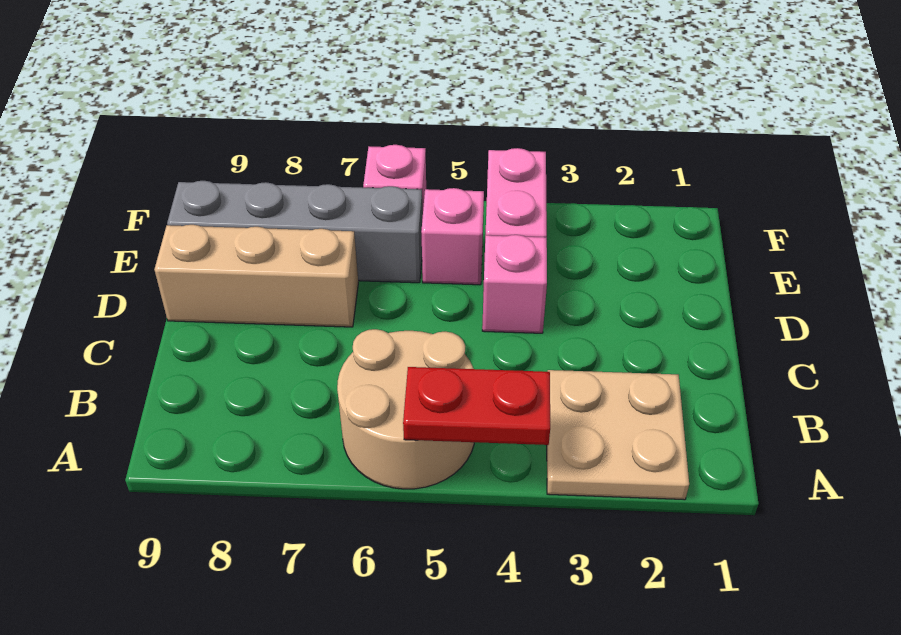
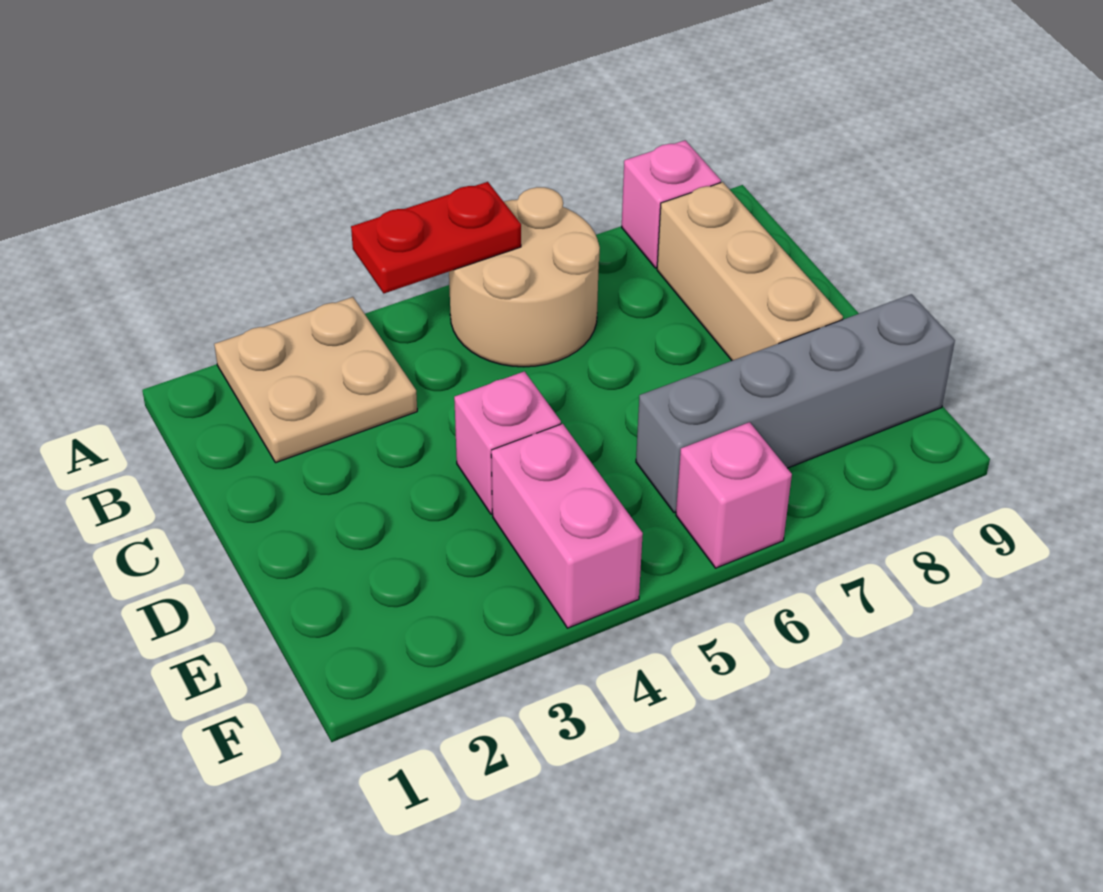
tan 1x3 brick [154,225,358,327] -> tan 1x3 brick turned to [657,182,843,361]
pink 1x1 brick [421,188,484,285] -> pink 1x1 brick moved to [622,140,721,268]

